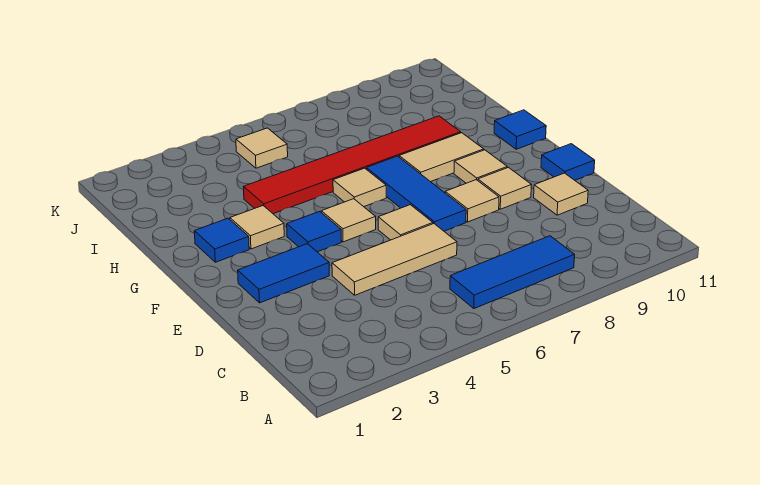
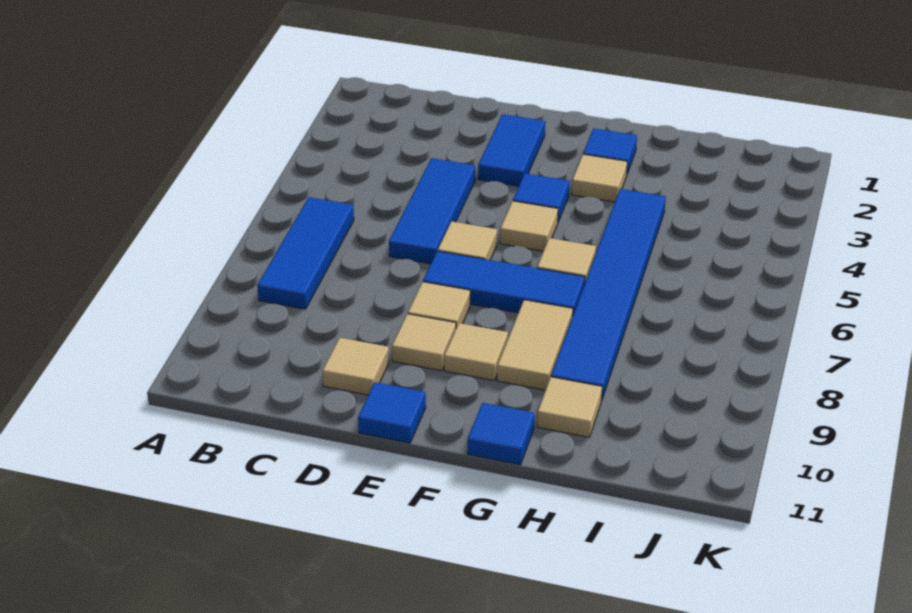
tan 1x3 tile [332,224,457,295] -> blue 1x3 tile [389,158,475,264]
red 1x6 tile [244,116,461,214] -> blue 1x6 tile [551,189,666,401]
tan 1x1 tile [236,128,288,168] -> tan 1x1 tile moved to [537,377,602,437]

